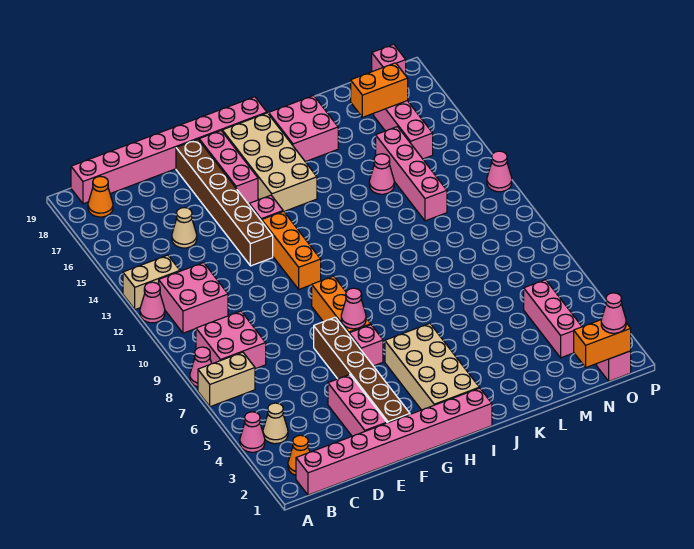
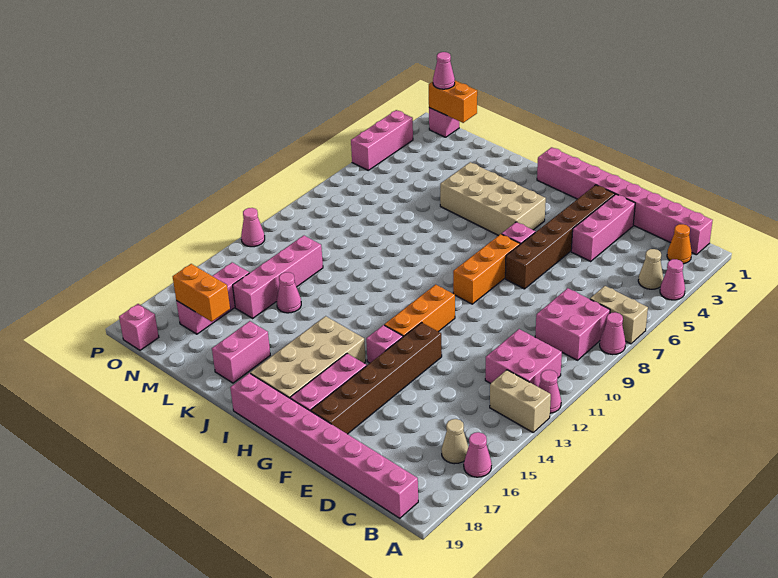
orange 1x1 cone [88,176,113,217] -> none
tan 1x1 cone [172,208,197,248] -> tan 1x1 cone moved to [441,419,468,464]
pink 1x1 cone [341,288,366,329] -> pink 1x1 cone moved to [464,432,492,477]
tan 2x4 brick [385,323,479,410] -> tan 2x4 brick turned to [440,162,546,236]
pink 2x2 brick [268,95,338,162] -> pink 1x2 brick [212,321,270,383]
pink 1x3 brick [524,280,582,358] -> pink 1x3 brick moved to [351,110,413,170]

